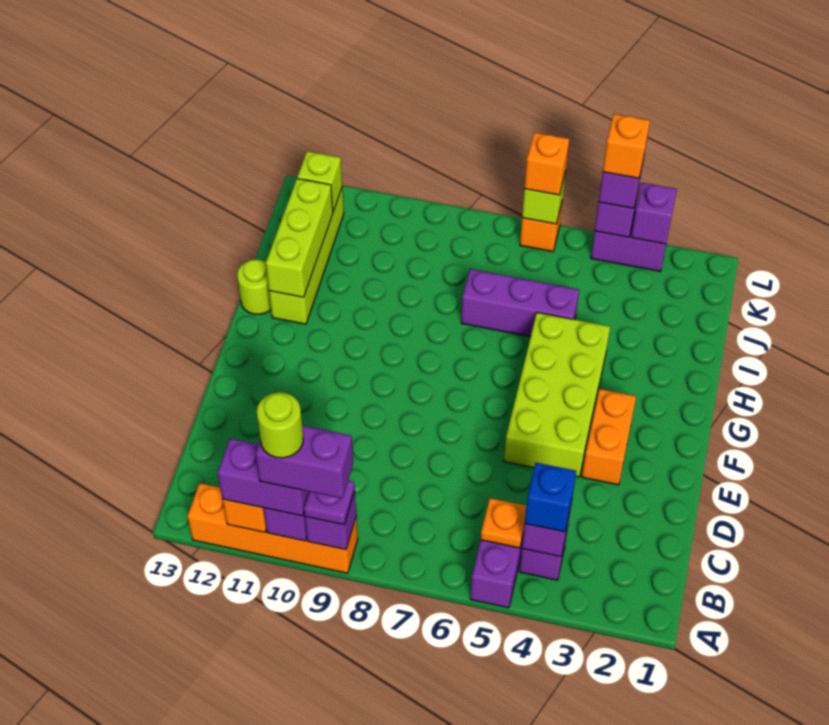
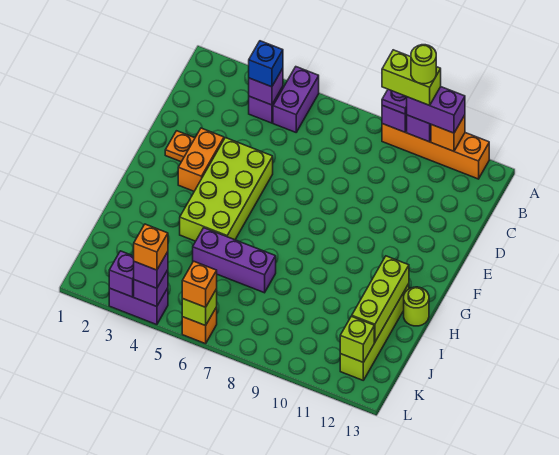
purple 1x2 brick [255,426,353,498] -> lime 1x2 brick [382,50,441,105]
orange 1x1 plate [481,498,526,548] -> orange 1x1 plate moved to [165,131,195,162]

